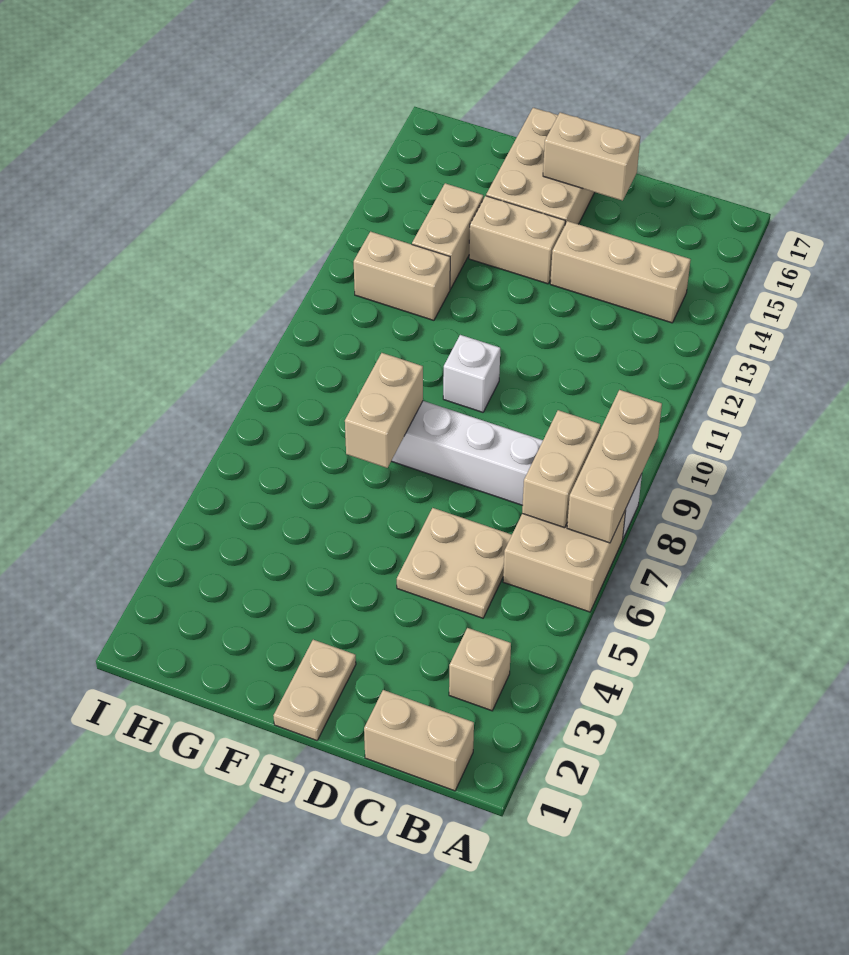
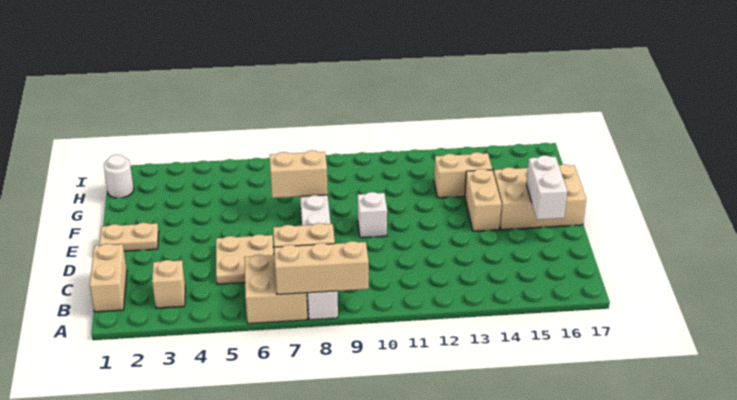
tan 1x3 brick [550,221,691,323] -> none
tan 1x2 brick [543,112,640,201] -> white 1x2 brick [526,155,567,220]
tan 1x2 brick [354,232,450,320] -> none
none -> white 1x1 round brick [104,155,134,198]

